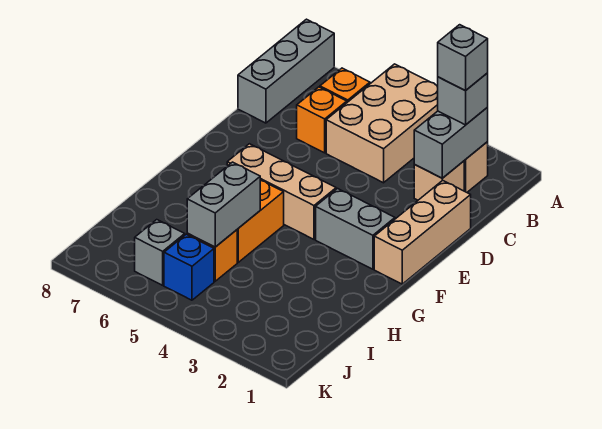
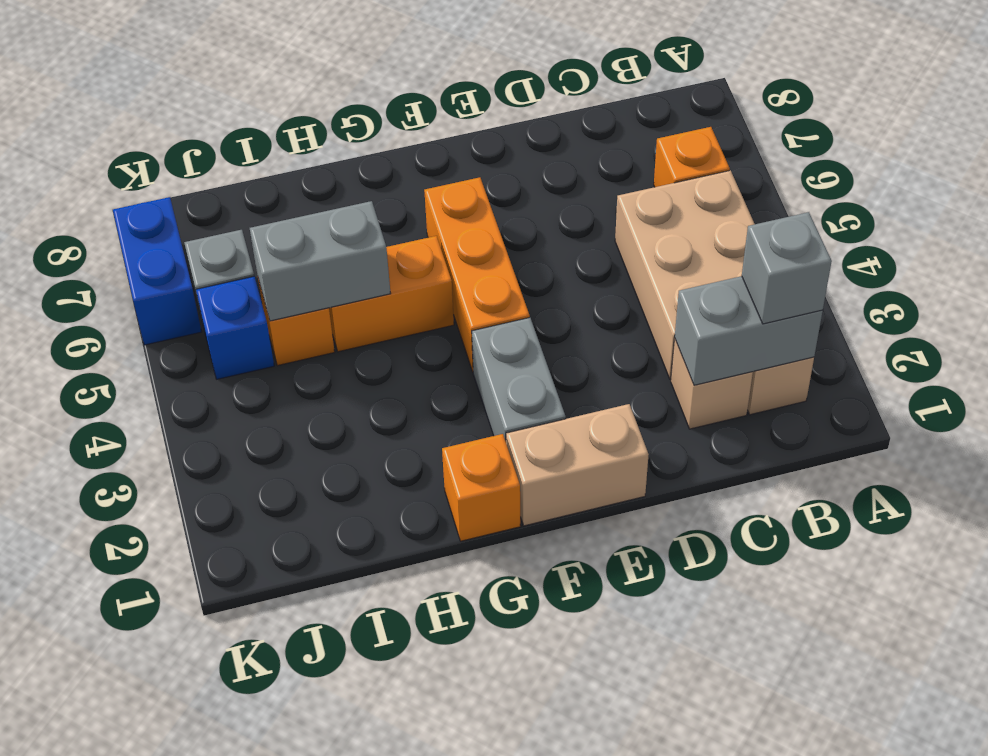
tan 2x3 brick [326,64,438,183] -> tan 2x3 brick turned to [615,170,754,379]
grey 1x3 brick [238,19,334,123] -> none
grey 1x1 brick [438,25,488,91] -> none
orange 1x1 brick [297,87,347,153] -> orange 1x1 brick moved to [442,434,521,541]
tan 1x3 brick [374,180,471,284] -> tan 1x2 brick [506,404,649,526]
tan 1x3 brick [227,144,336,239] -> orange 1x3 brick [424,177,530,372]
none -> blue 1x2 brick [113,197,202,345]

